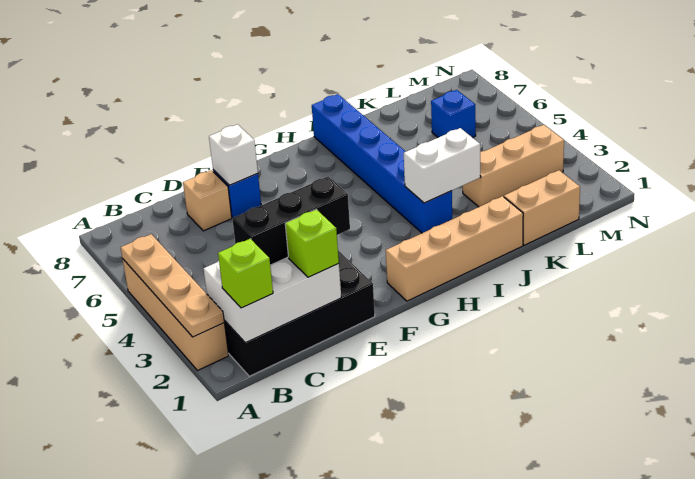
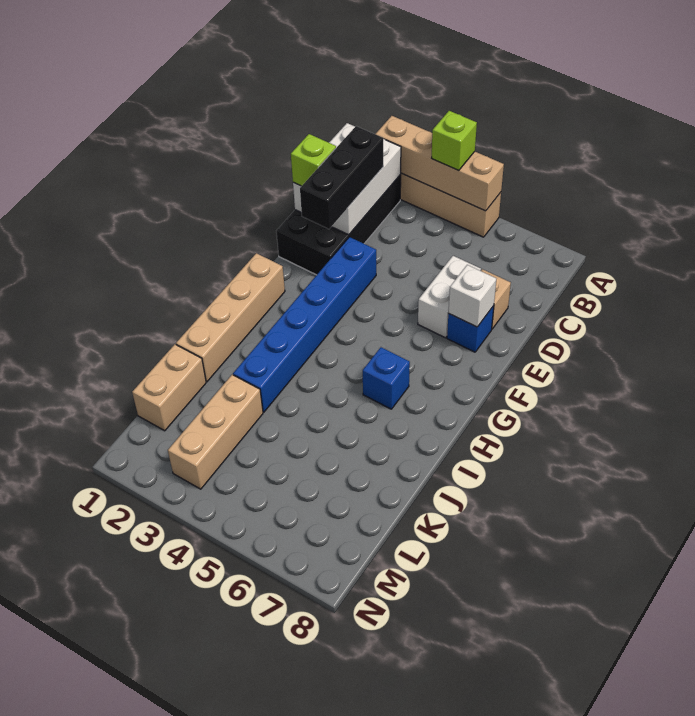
tan 1x4 plate [121,234,224,337] -> tan 1x4 brick [376,116,504,211]
lime 1x1 brick [218,239,273,308] -> lime 1x1 brick moved to [432,111,477,171]
blue 1x6 brick [312,94,452,233] -> blue 1x6 brick turned to [233,237,376,412]
white 1x2 brick [404,128,481,203] -> white 1x2 brick moved to [418,256,481,338]
blue 1x1 brick [431,90,476,138] -> blue 1x1 brick moved to [363,347,410,409]

